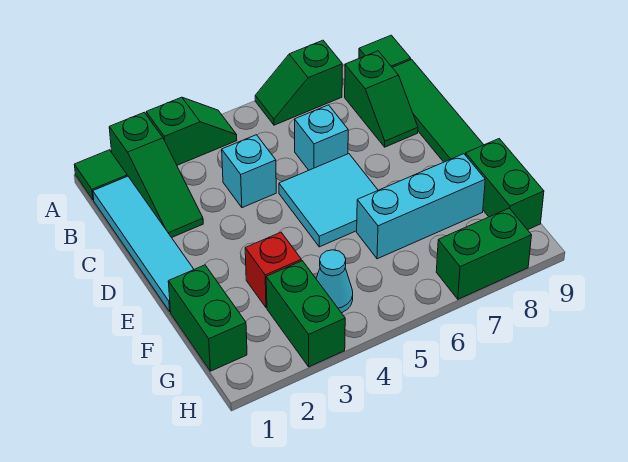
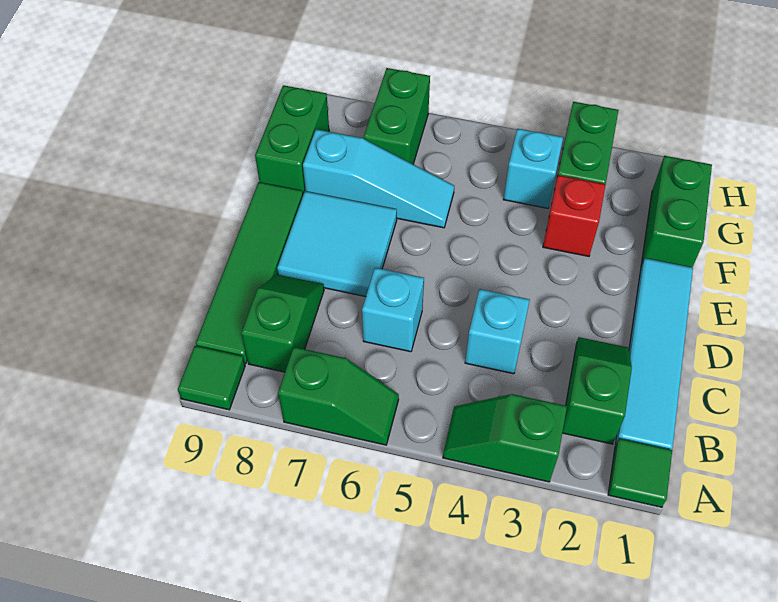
green 1x3 slope [109,112,203,238] -> green 1x2 slope [563,337,632,444]
cyan 2x2 tile [279,154,378,247] -> cyan 2x2 tile moved to [277,191,397,297]
cyan 1x3 brick [357,154,485,259] -> cyan 1x3 slope [303,129,454,228]
cyan 1x1 cone [316,250,353,313] -> cyan 1x1 brick [503,129,563,208]
green 1x2 brick [436,208,532,299] -> green 1x2 brick turned to [364,68,430,164]

